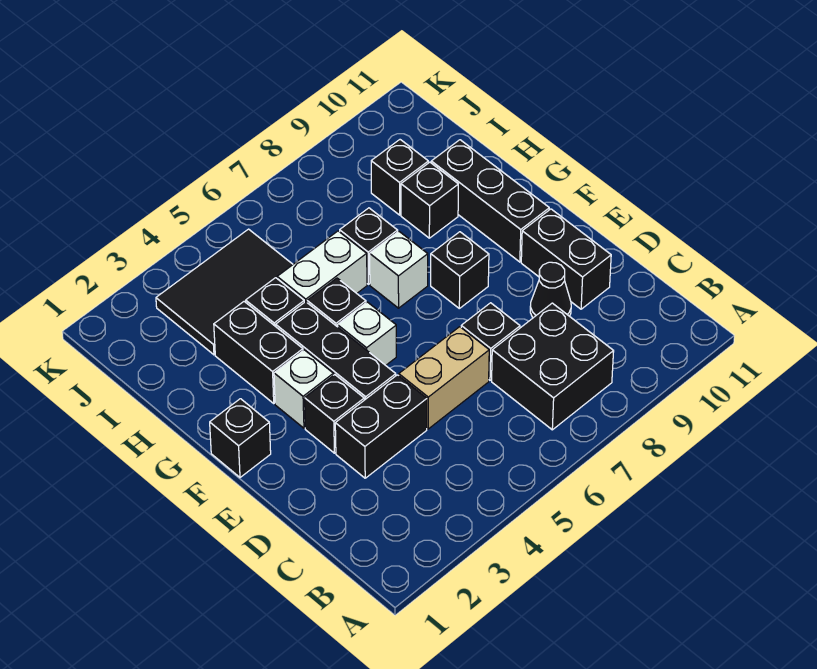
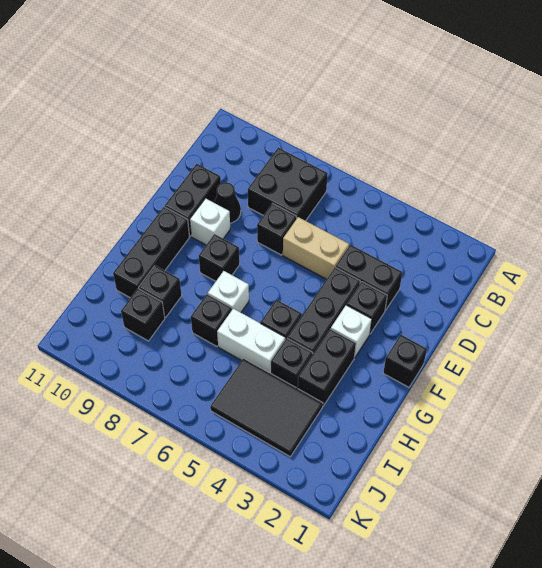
white 1x1 brick [338,302,396,365] -> white 1x1 brick moved to [190,198,230,245]

